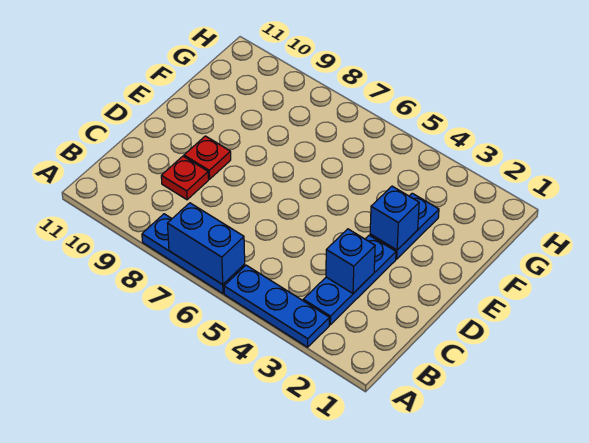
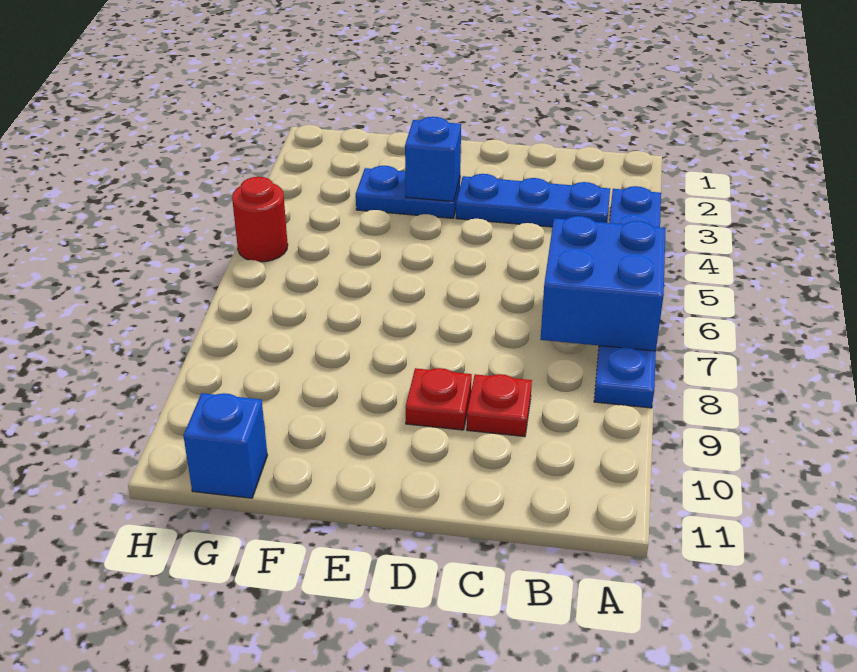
blue 1x2 brick [167,203,245,285] -> blue 2x2 brick [540,216,666,351]
blue 1x1 brick [326,229,375,293] -> blue 1x1 brick moved to [183,393,267,498]
none -> red 1x1 round brick [232,177,288,262]

